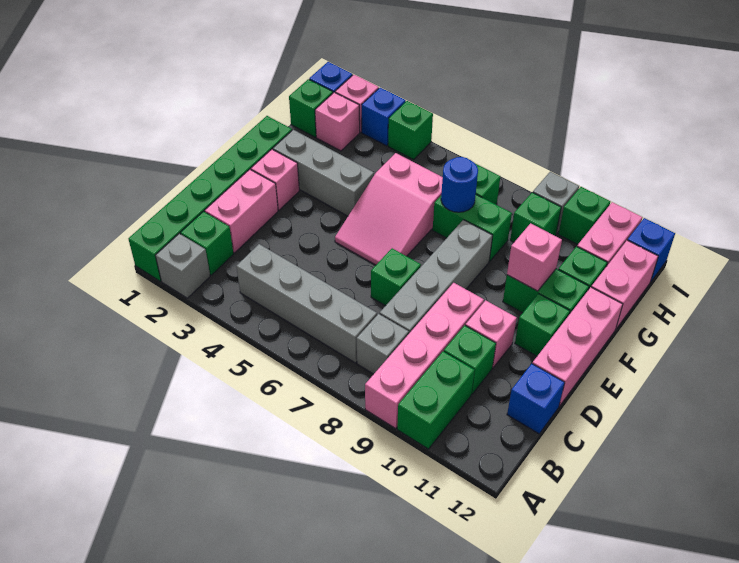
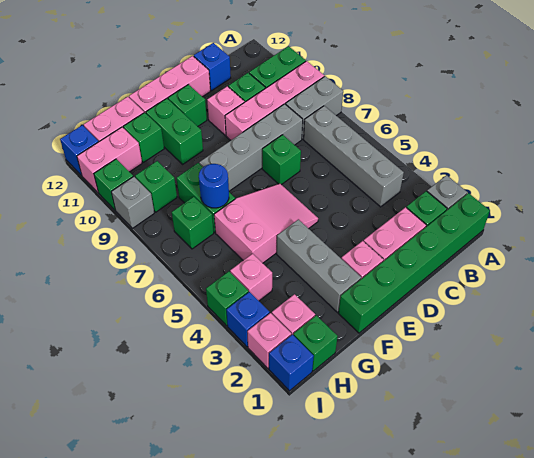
grey 1x1 brick [357,314,409,374] -> grey 1x2 brick [286,76,343,139]
pink 1x1 brick [507,223,562,291] -> pink 1x1 brick moved to [230,254,272,301]

